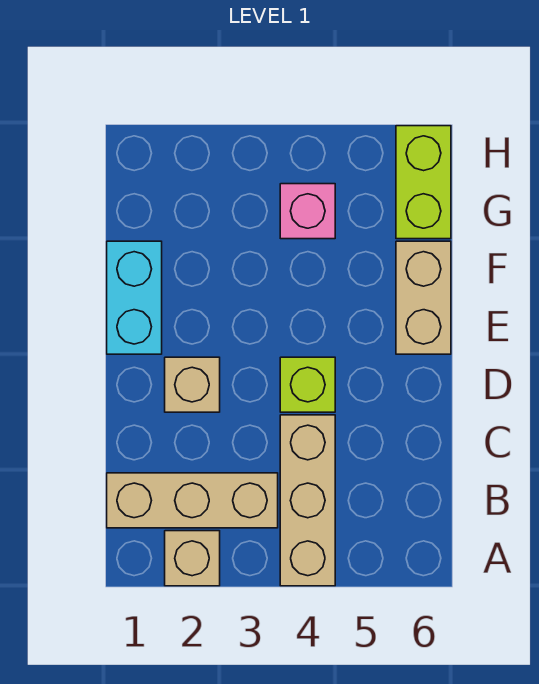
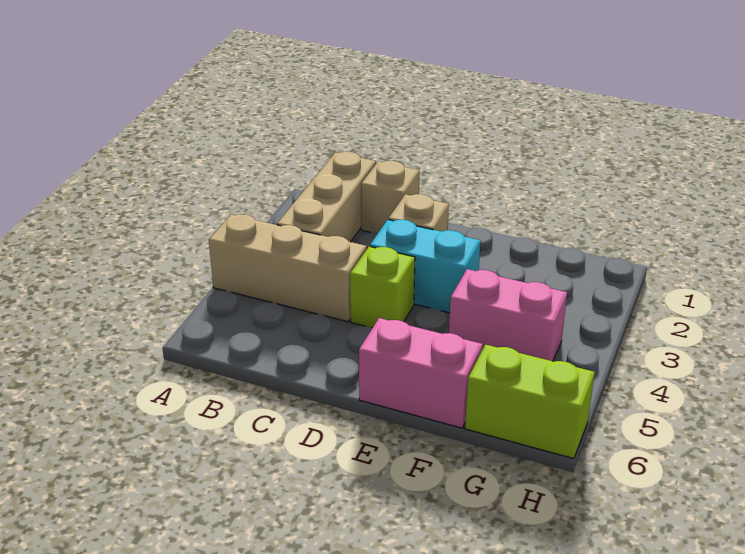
tan 1x1 brick [165,531,220,586] -> tan 1x1 brick moved to [361,161,420,233]
cyan 1x2 brick [107,241,162,354] -> cyan 1x2 brick moved to [370,220,481,313]
tan 1x2 brick [396,241,451,354] -> pink 1x2 brick [359,318,483,428]
pink 1x1 brick [280,184,335,239] -> pink 1x2 brick [449,269,567,361]

